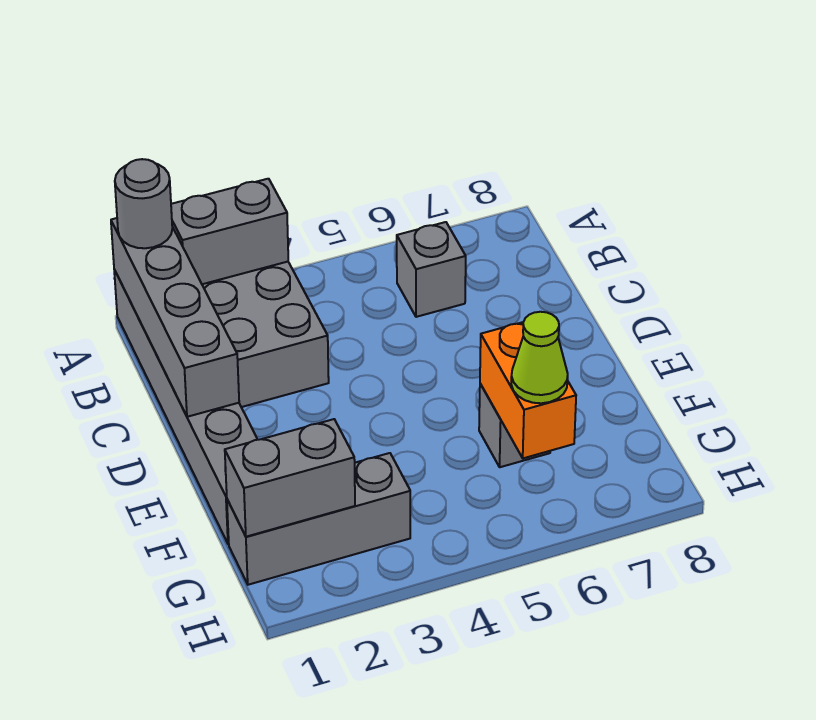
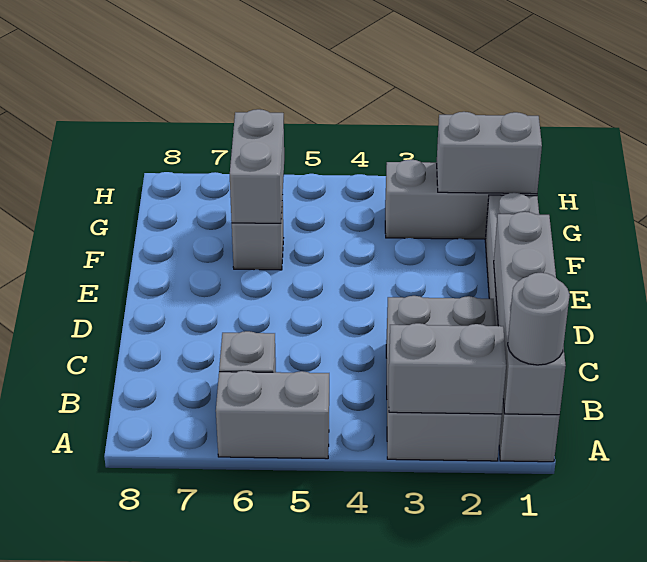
none -> grey 1x2 brick [216,371,329,459]
orange 1x2 brick [480,322,576,458] -> grey 1x2 brick [230,109,284,223]
lime 1x1 cone [511,312,568,403] -> none

